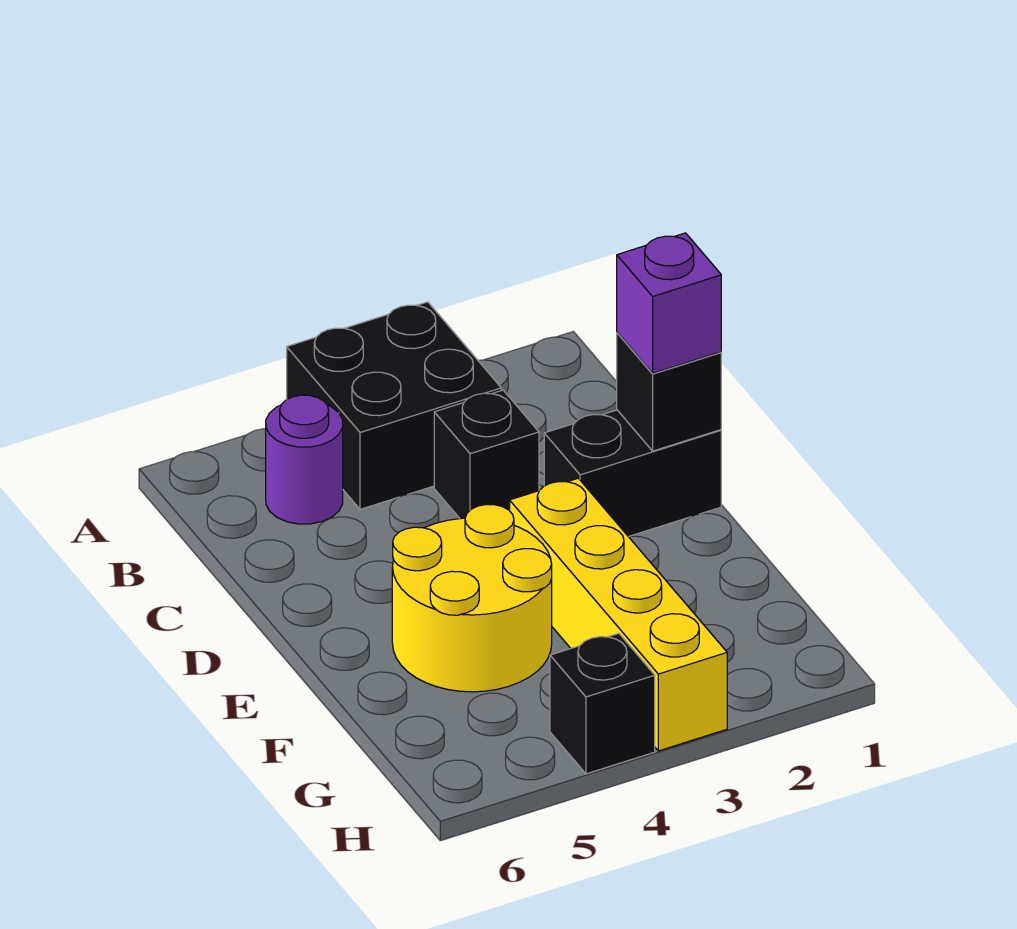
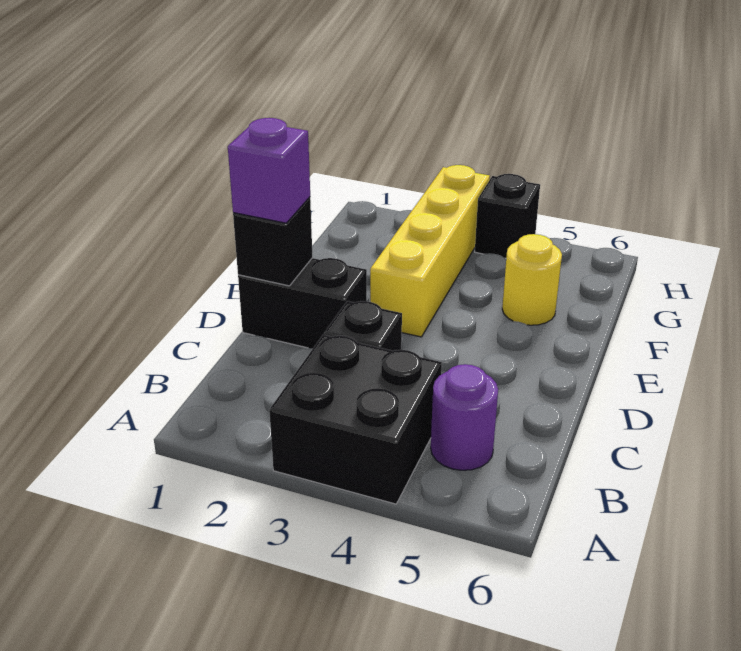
yellow 2x2 round brick [392,504,552,692] -> yellow 1x1 round brick [502,234,562,325]

